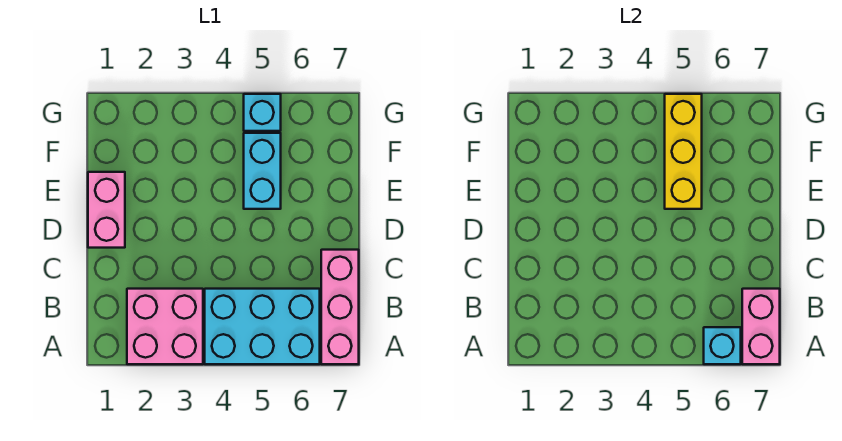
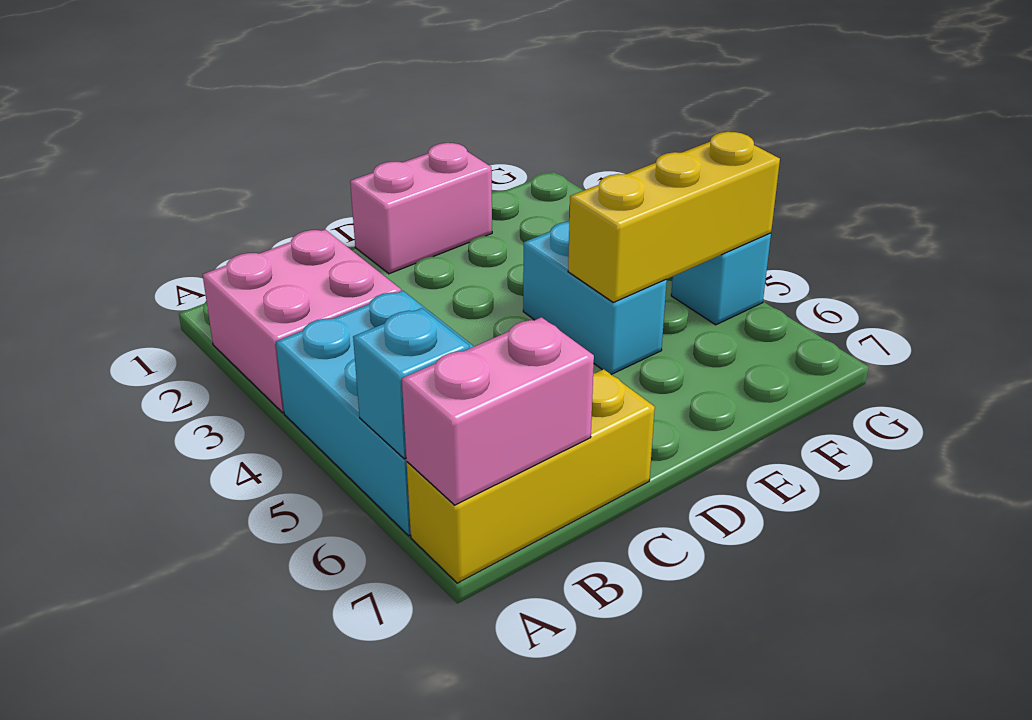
pink 1x3 brick [321,250,359,364] -> yellow 1x3 brick [407,369,655,583]
cyan 1x2 brick [244,133,281,209] -> cyan 1x2 brick turned to [523,222,667,374]

